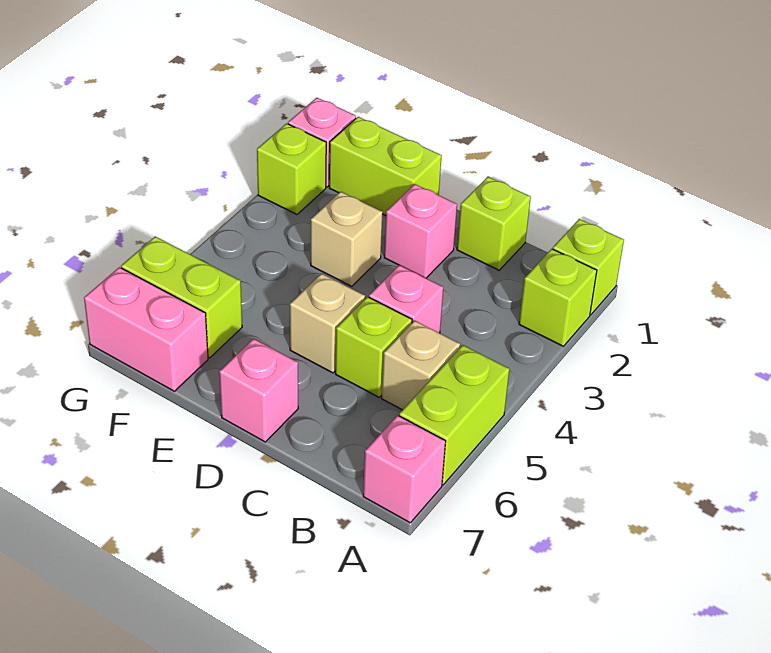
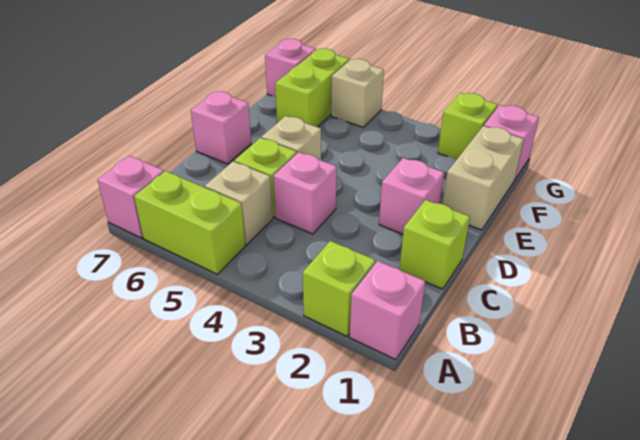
lime 1x1 brick [553,219,624,315] -> pink 1x1 brick [350,261,425,360]
lime 1x2 brick [329,117,442,215] -> tan 1x2 brick [443,126,524,230]
tan 1x1 brick [311,192,383,286] -> tan 1x1 brick moved to [331,59,384,127]
pink 1x2 brick [84,267,208,391] -> pink 1x1 brick [265,39,316,97]

